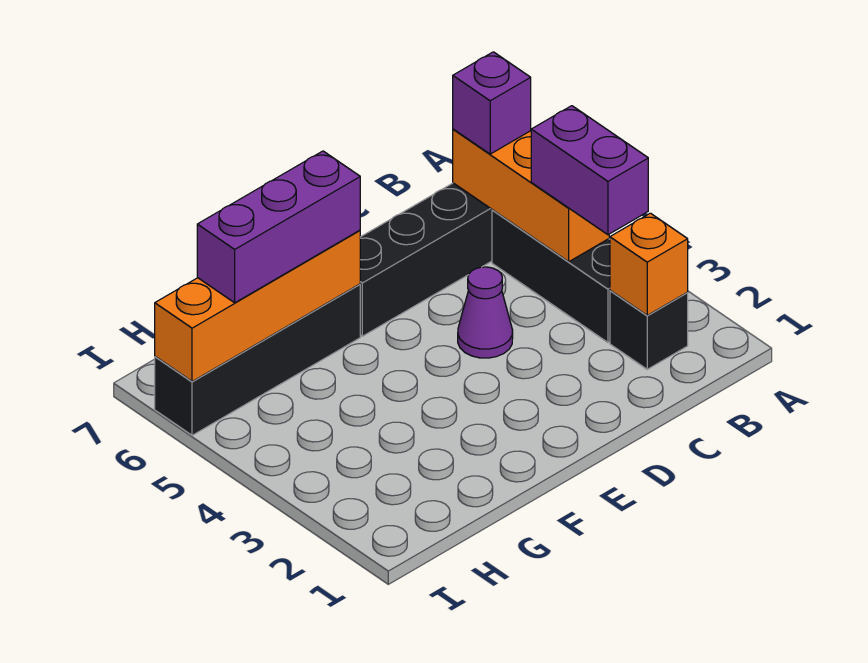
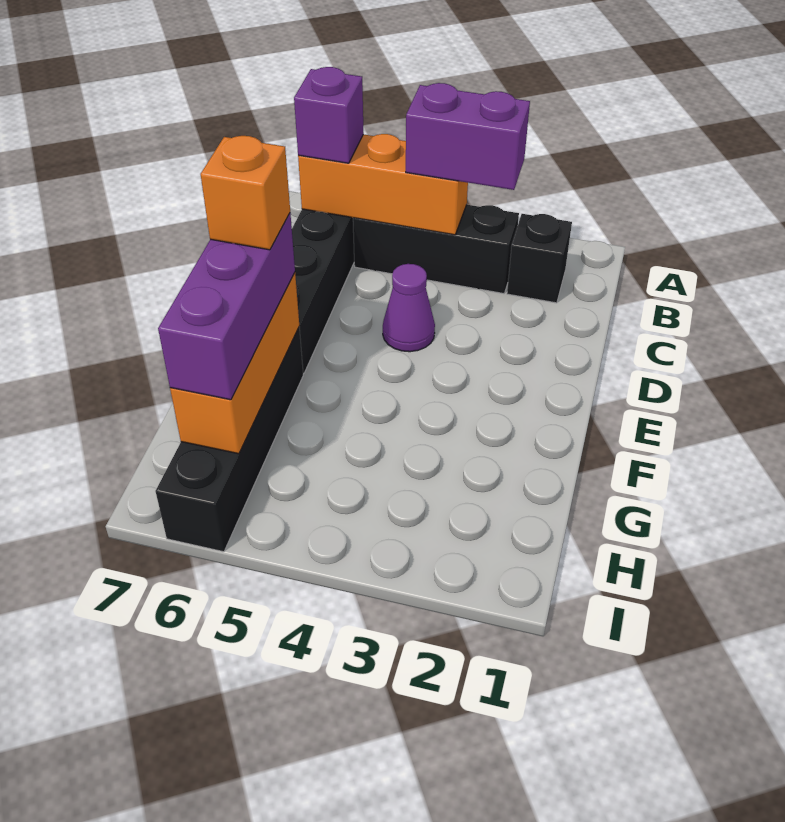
orange 1x1 brick [610,213,688,315] -> orange 1x1 brick moved to [201,136,290,250]
orange 1x4 brick [155,230,360,381] -> orange 1x3 brick [170,273,299,454]

